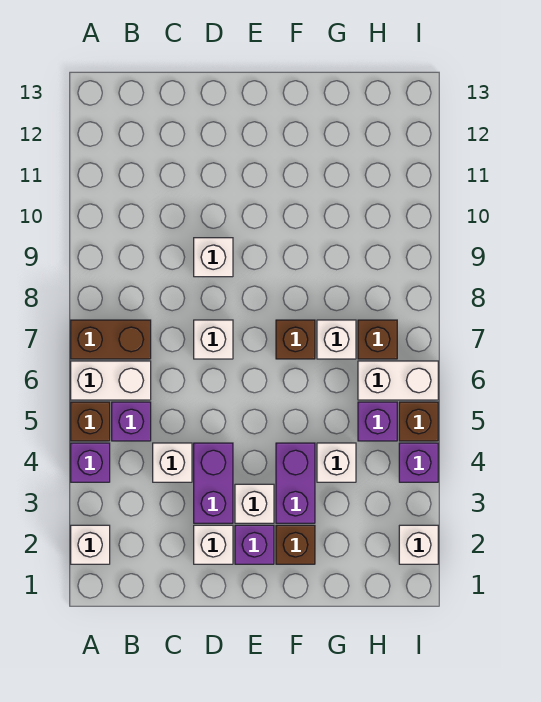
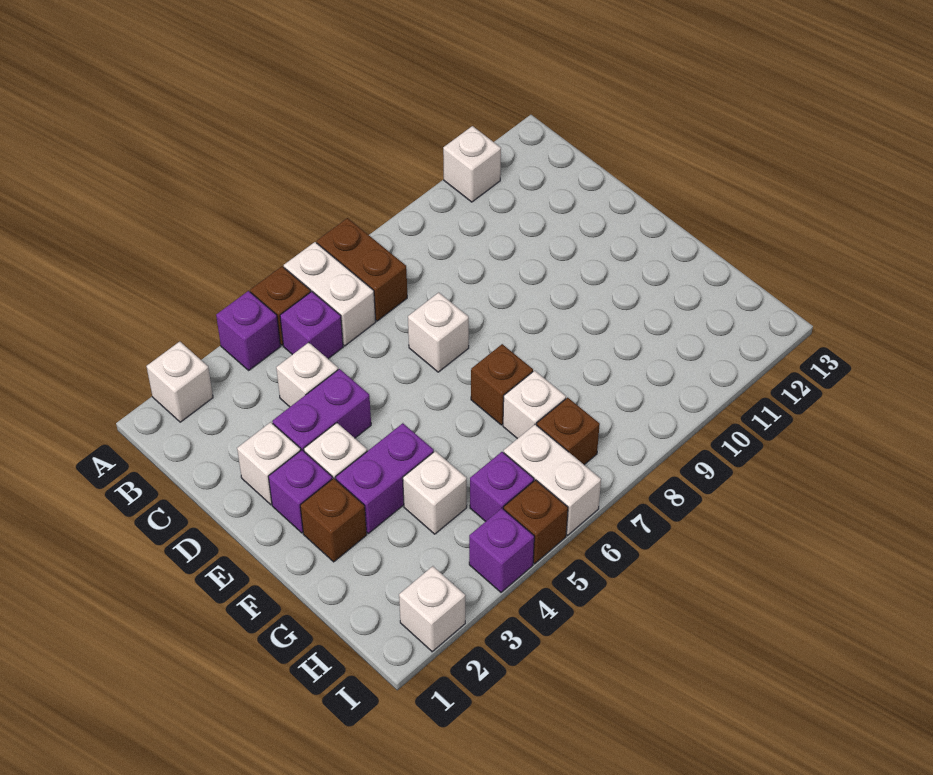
white 1x1 brick [194,238,233,277] -> white 1x1 brick moved to [443,126,501,202]

